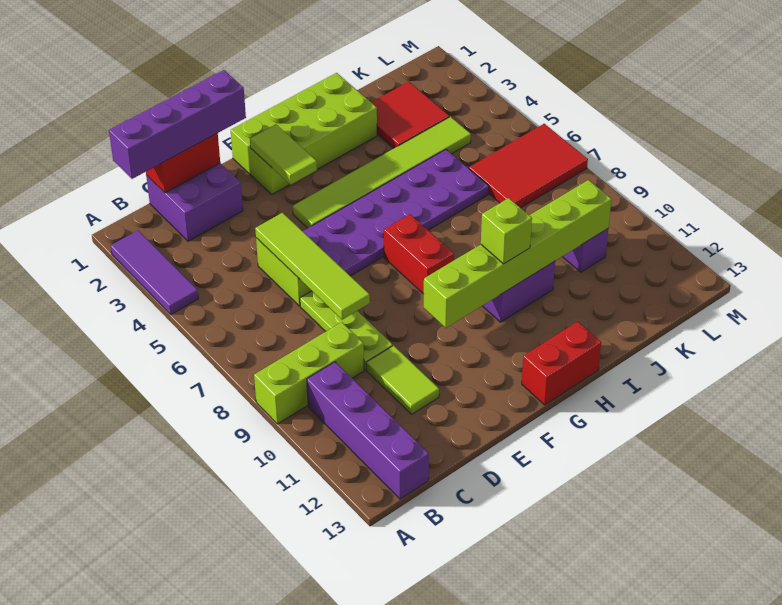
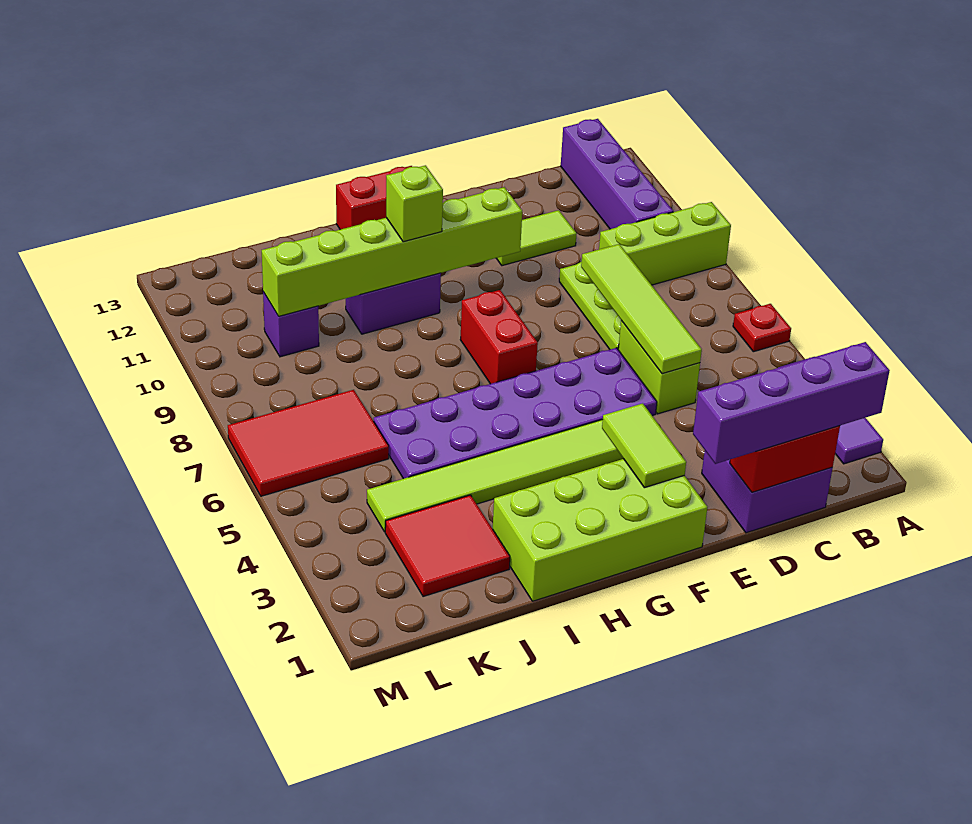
none -> red 1x1 plate [733,304,791,352]
lime 1x2 tile [366,345,439,414] -> lime 1x2 tile turned to [496,210,577,266]

